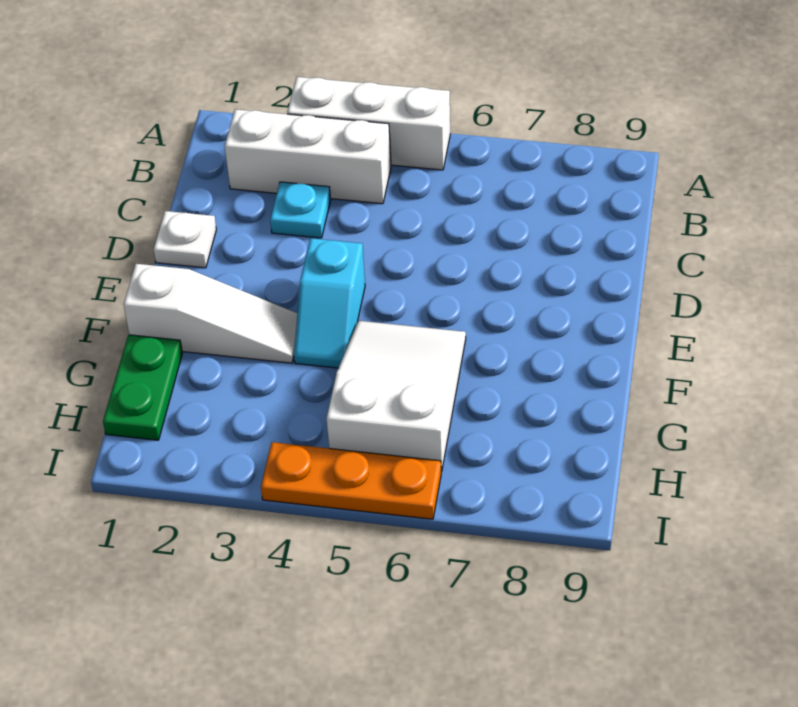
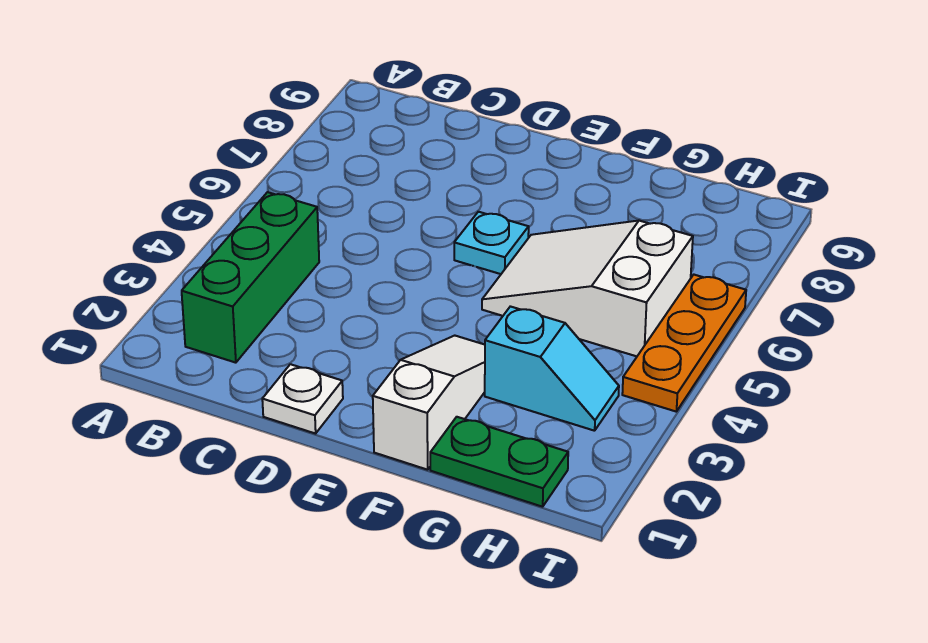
white 1x3 brick [287,77,450,170] -> none
white 1x3 brick [225,109,391,204] -> green 1x3 brick [182,192,319,363]
cyan 1x1 plate [270,182,331,238] -> cyan 1x1 plate moved to [454,212,529,274]
cyan 1x2 slope [294,238,365,368] -> cyan 1x2 slope moved to [485,306,619,431]

